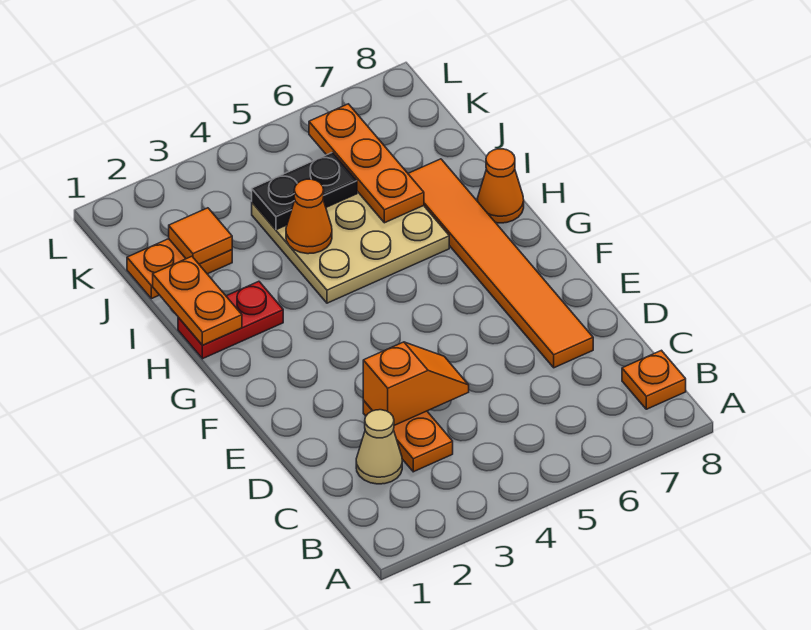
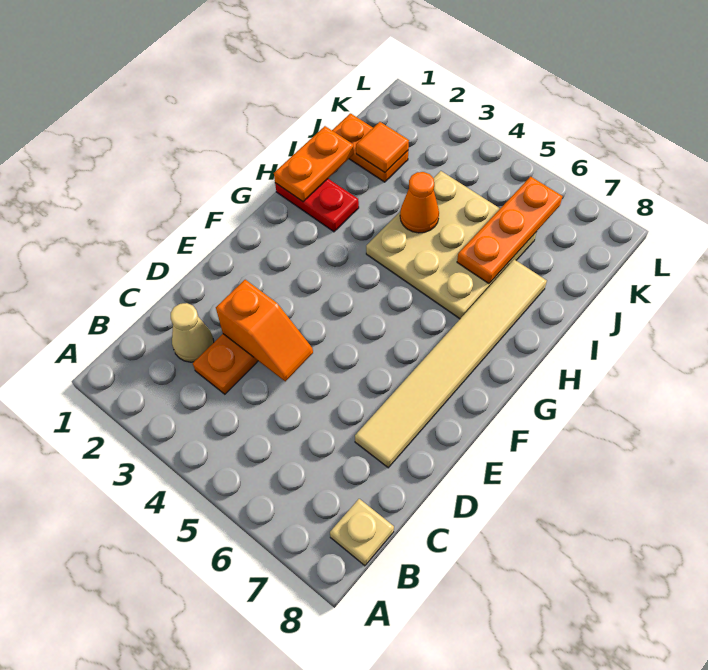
orange 1x1 plate [622,350,686,409] -> tan 1x1 plate [330,499,394,566]
orange 1x6 tile [408,159,593,368] -> tan 1x6 tile [355,259,547,468]
orange 1x1 cone [477,149,524,223] -> none
black 1x2 plate [252,152,357,230] -> none

